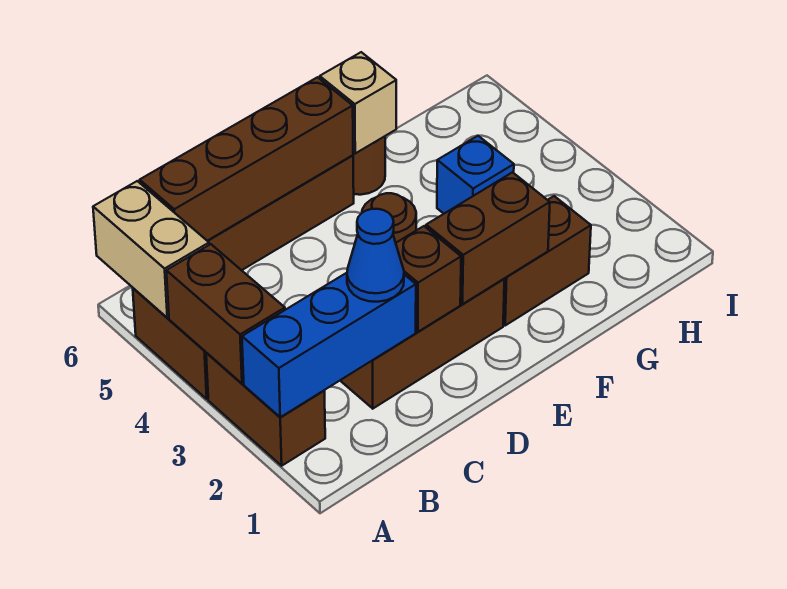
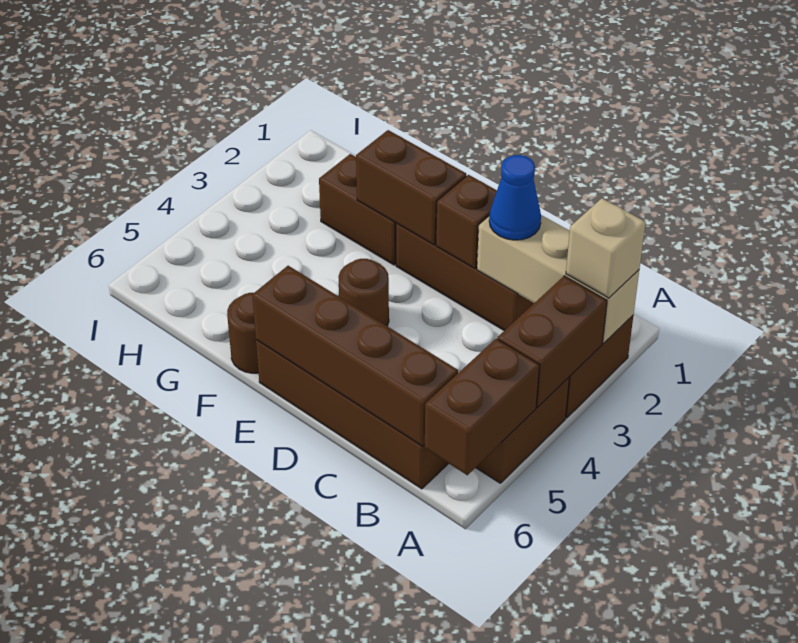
blue 1x3 brick [242,273,416,417] -> tan 1x3 brick [477,215,639,343]
tan 1x2 brick [93,181,209,318] -> brown 1x2 brick [425,339,539,475]
tan 1x1 brick [320,52,396,153] -> tan 1x1 brick moved to [566,198,646,298]
blue 1x1 brick [437,136,514,214] -> none

